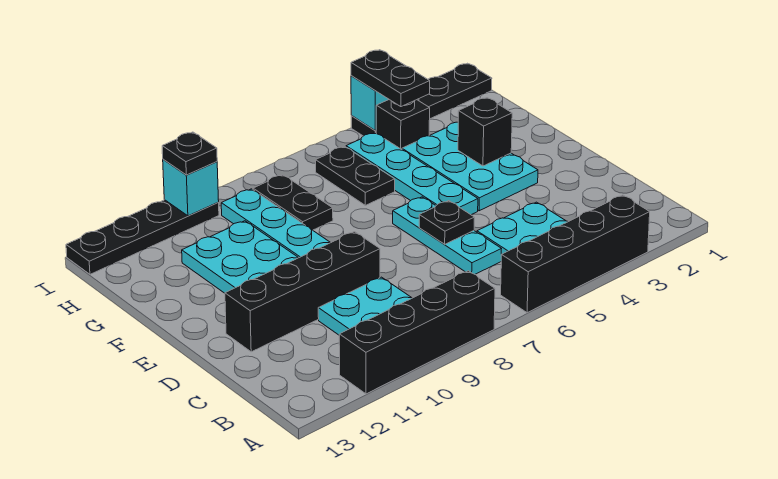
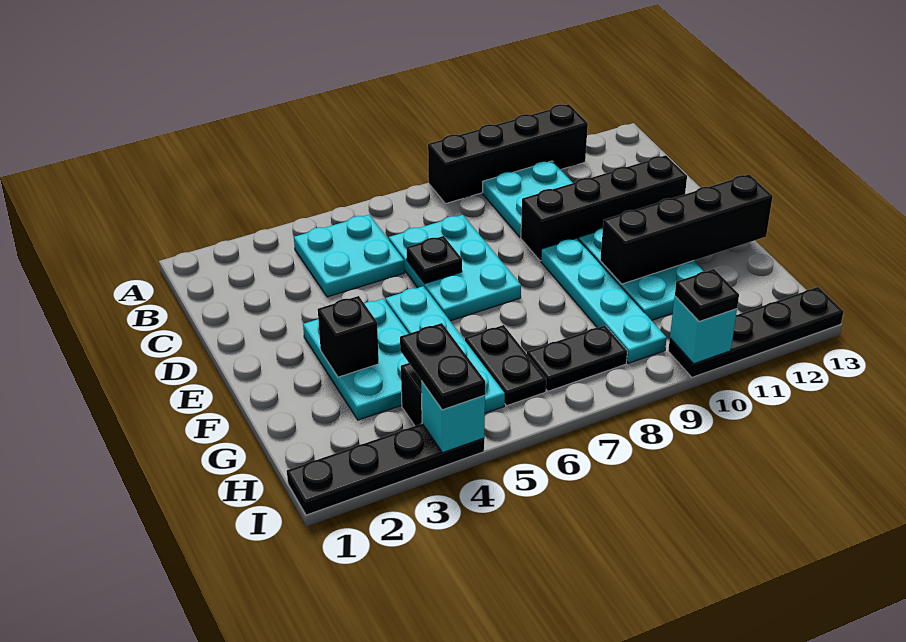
black 1x4 brick [501,195,650,313] -> black 1x4 brick moved to [600,175,773,284]
cyan 1x3 plate [393,197,501,274] -> cyan 2x3 plate [389,215,521,321]
black 1x2 plate [253,175,333,230] -> black 1x2 plate turned to [527,325,627,391]

